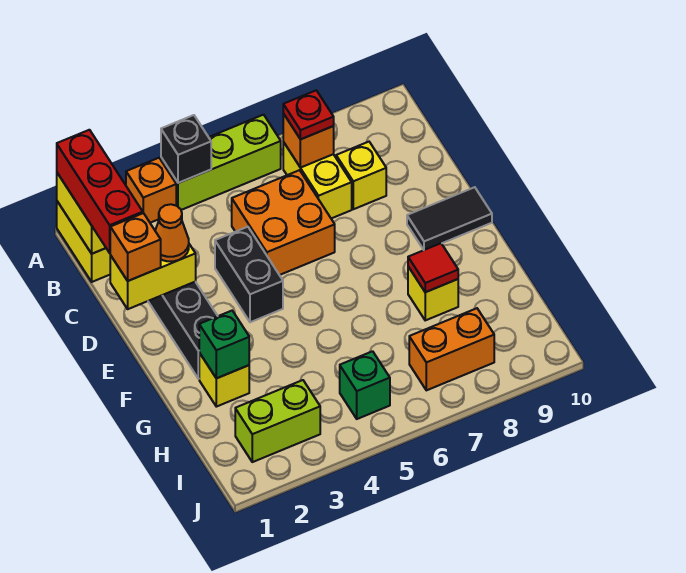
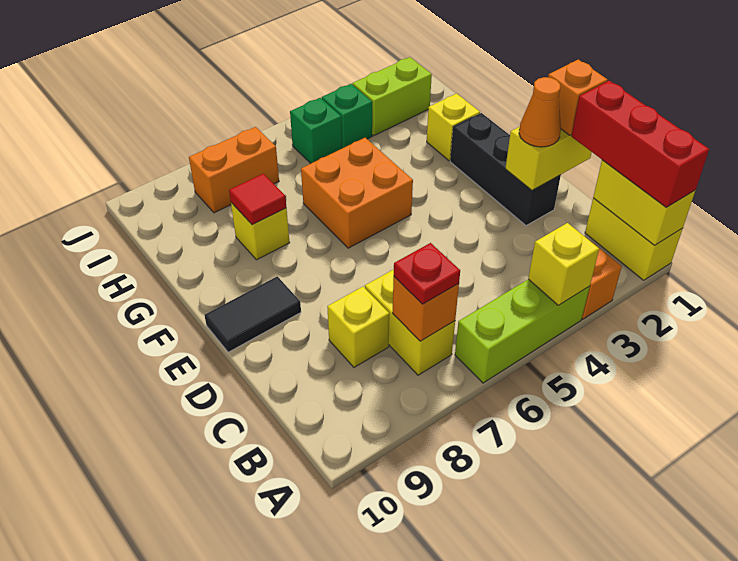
black 1x1 brick [161,115,211,183] -> yellow 1x1 brick [528,223,599,305]
orange 2x2 brick [232,170,335,275] -> orange 2x2 brick moved to [301,138,413,248]
black 1x2 brick [215,227,283,322] -> none
green 1x1 brick [199,311,249,378] -> green 1x1 brick moved to [322,84,372,148]

